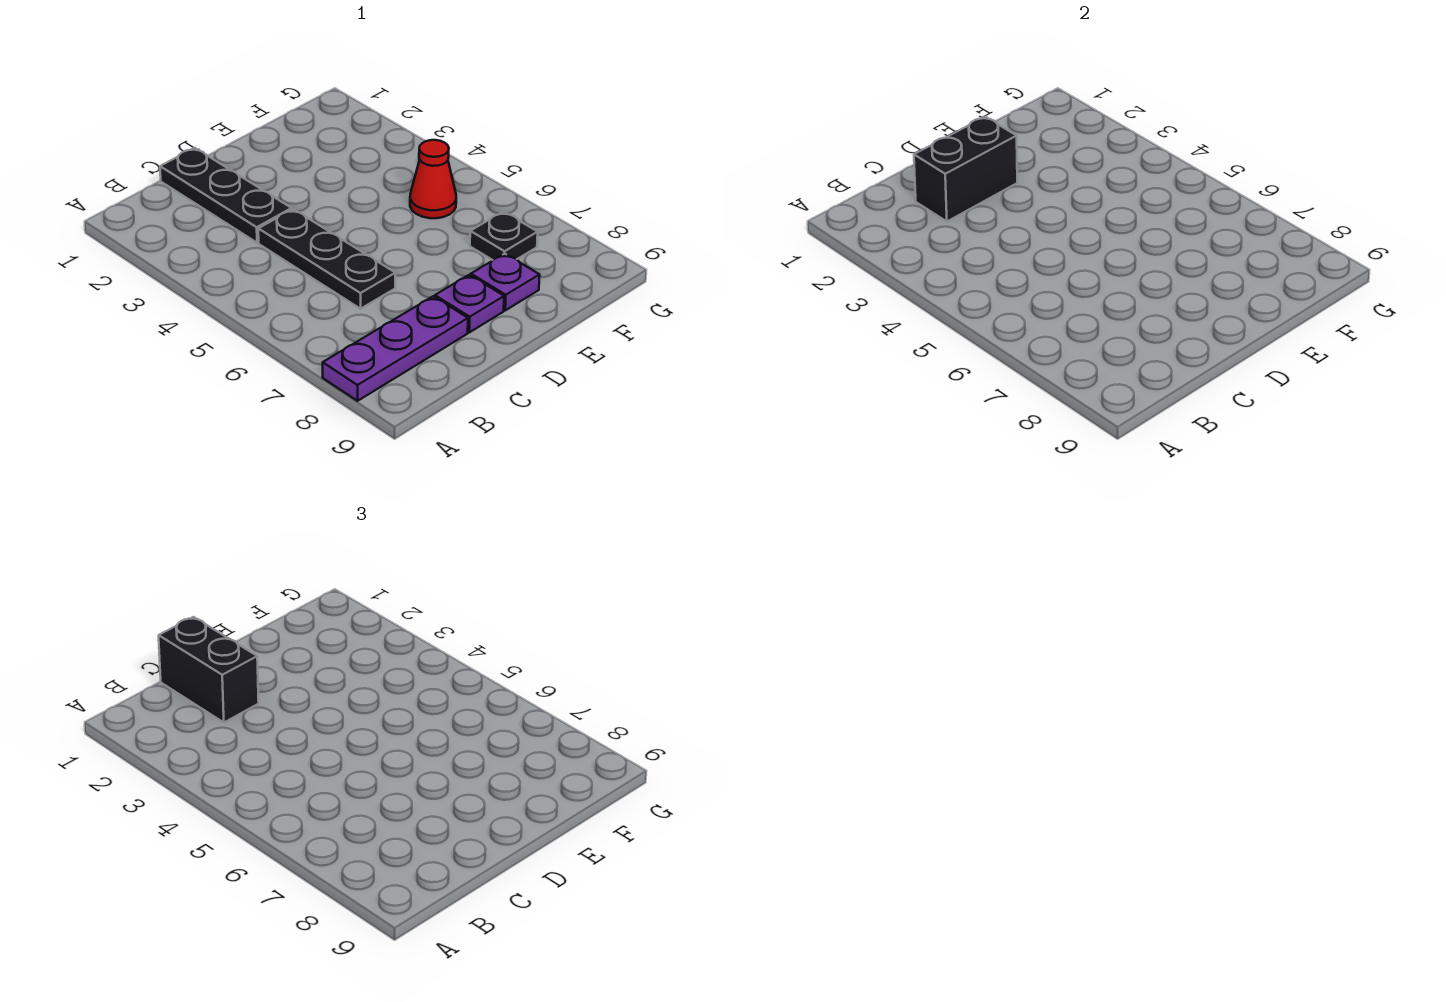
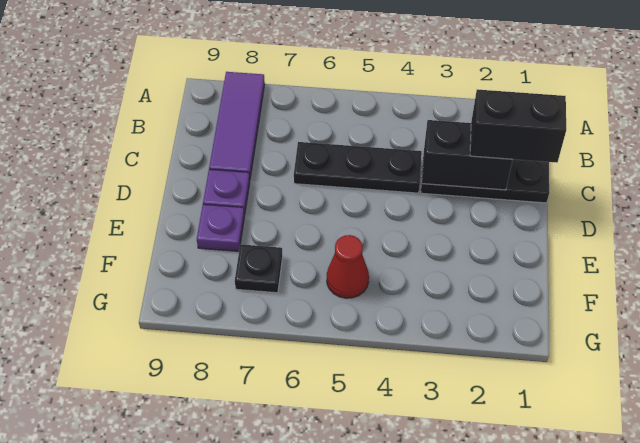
purple 1x3 plate [323,296,468,401] -> purple 1x3 tile [209,72,265,178]
black 1x2 brick [914,117,1017,221] -> black 1x2 brick turned to [422,120,512,190]

